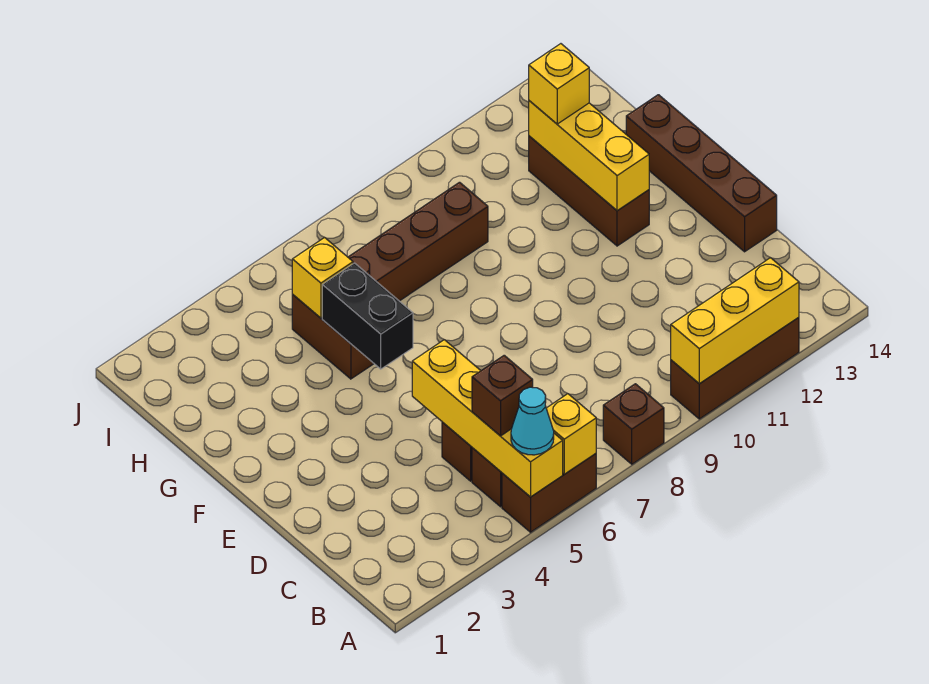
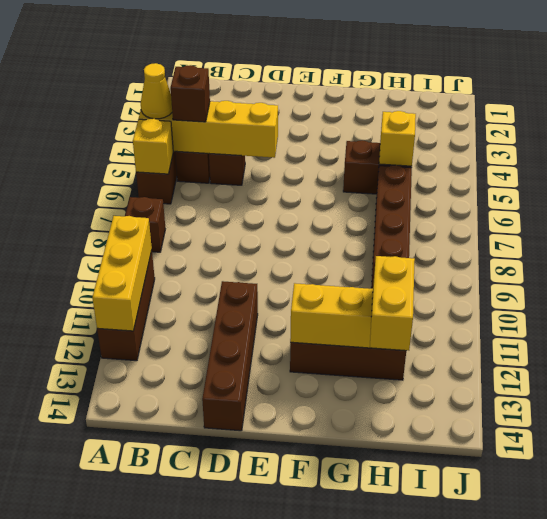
cyan 1x1 cone [511,387,554,455] -> yellow 1x1 cone [141,63,172,119]
brown 1x4 brick [626,95,777,252] -> brown 1x4 brick turned to [202,281,258,431]
black 1x2 brick [322,263,413,369] -> none
yellow 1x1 brick [529,44,589,124] -> yellow 1x2 brick [370,256,415,350]

